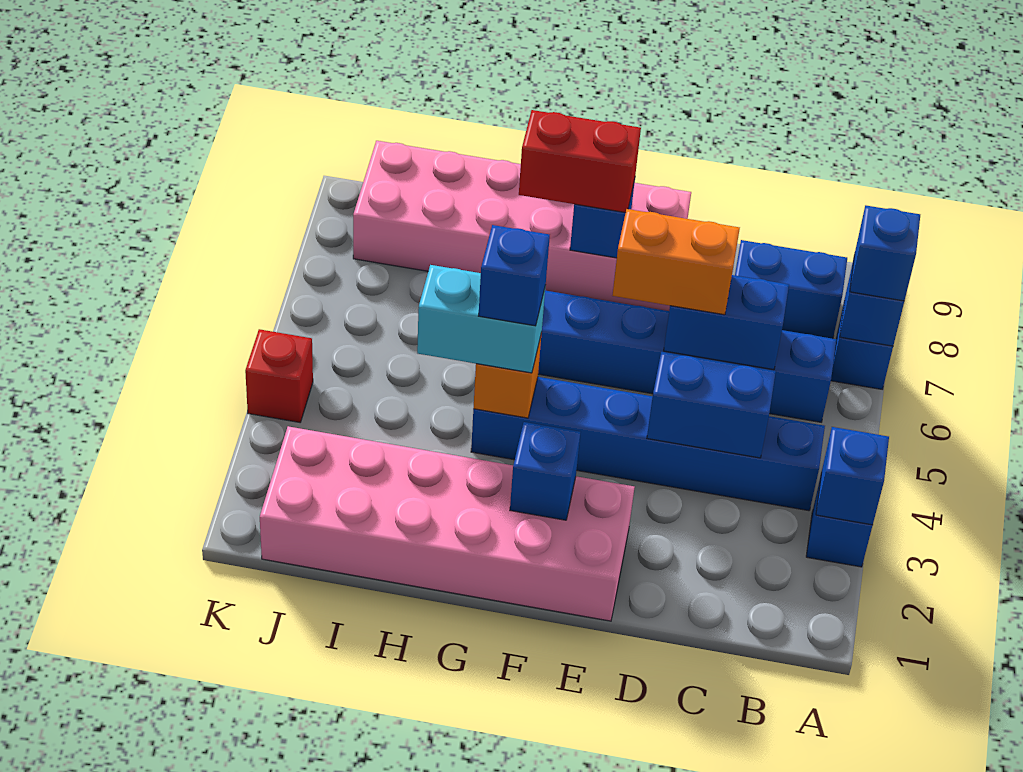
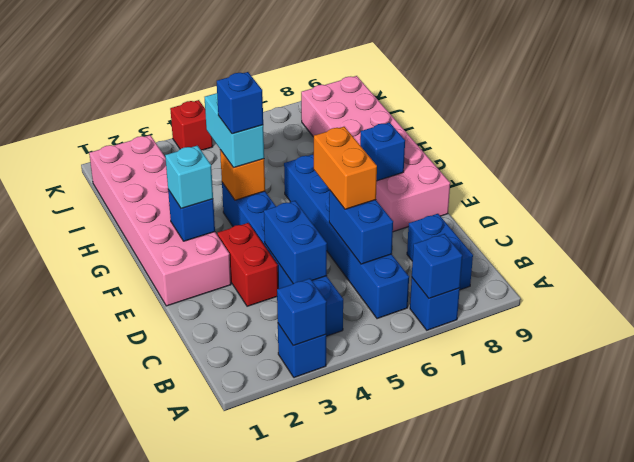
blue 1x1 brick [850,205,920,301] -> none
none -> cyan 1x1 brick [165,146,213,209]
red 1x2 brick [519,110,641,213] -> red 1x2 brick moved to [217,223,278,306]

